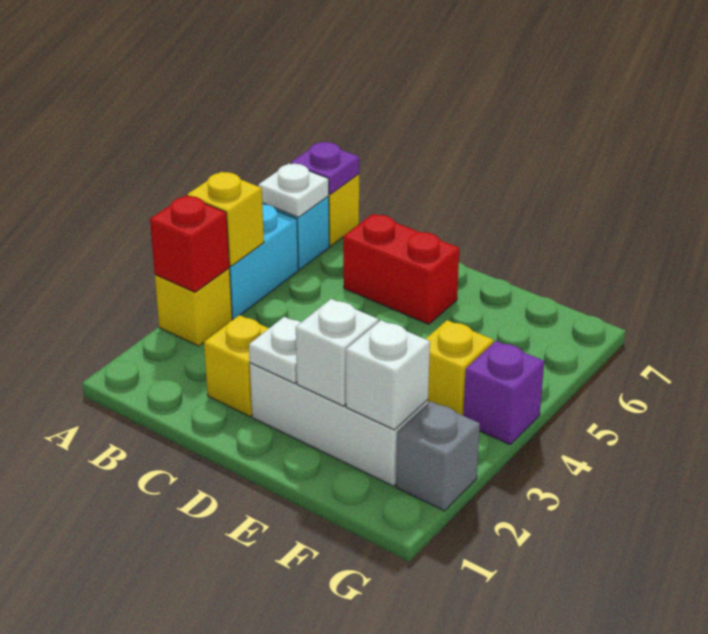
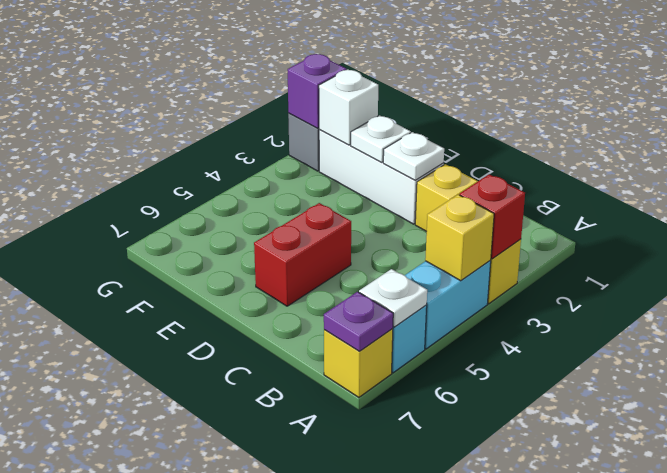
red 1x2 brick [343,214,459,324] -> red 1x2 brick turned to [254,203,351,306]
white 1x1 brick [296,299,379,406] -> white 1x1 plate [351,115,411,163]
yellow 1x1 brick [426,320,494,415] -> none
purple 1x1 brick [463,341,544,444] -> purple 1x1 brick moved to [288,54,346,128]

